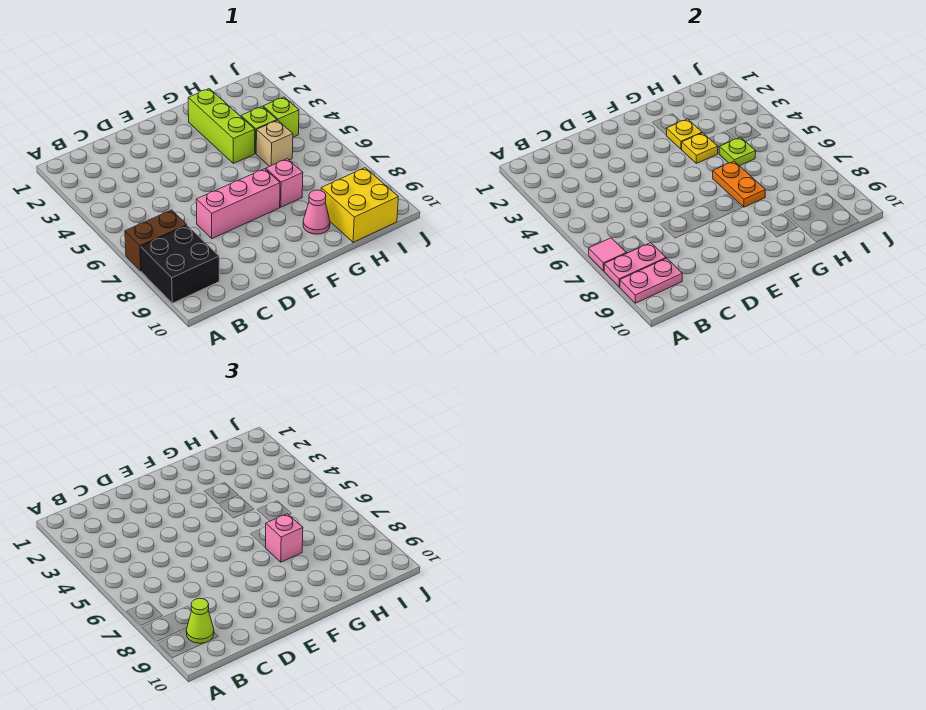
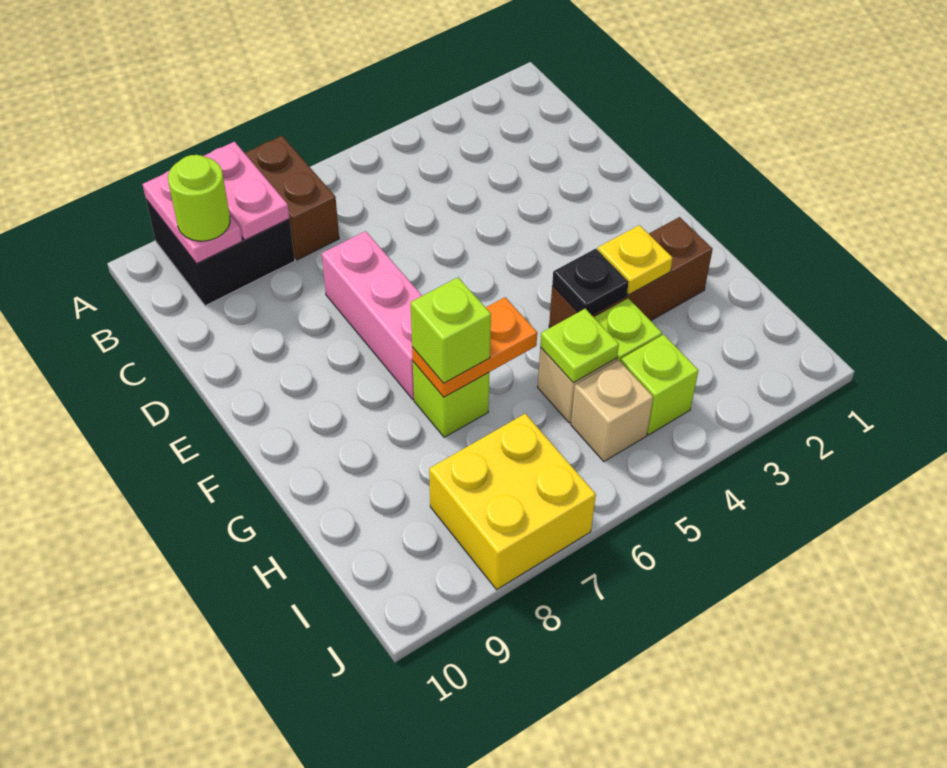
pink 1x1 tile [589,238,626,271] -> none
lime 1x1 cone [186,598,214,643] -> lime 1x1 round brick [168,155,230,241]
lime 1x3 brick [188,89,255,163] -> brown 1x3 brick [549,217,713,328]
yellow 1x1 plate [682,133,718,163] -> black 1x1 plate [552,249,629,315]
pink 1x1 brick [266,159,303,207] -> lime 1x1 brick [413,362,489,437]
pink 1x1 brick [266,514,303,562] -> lime 1x1 brick [411,278,491,383]
pink 1x1 cone [303,190,330,234] -> none
yellow 2x2 brick [321,168,398,242] -> yellow 2x2 brick moved to [429,414,596,590]
none -> tan 1x1 brick [571,360,653,462]

